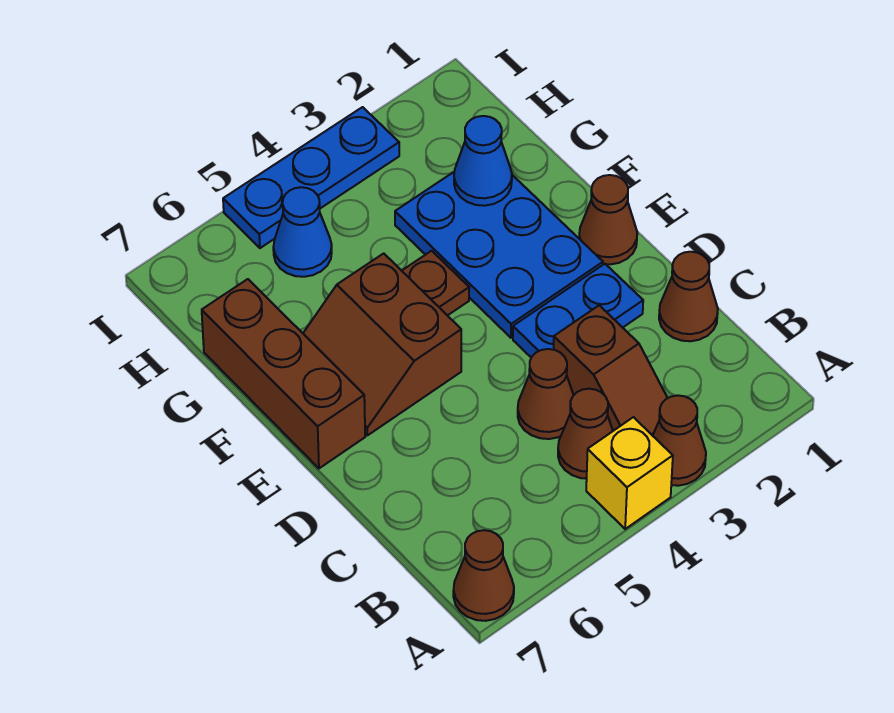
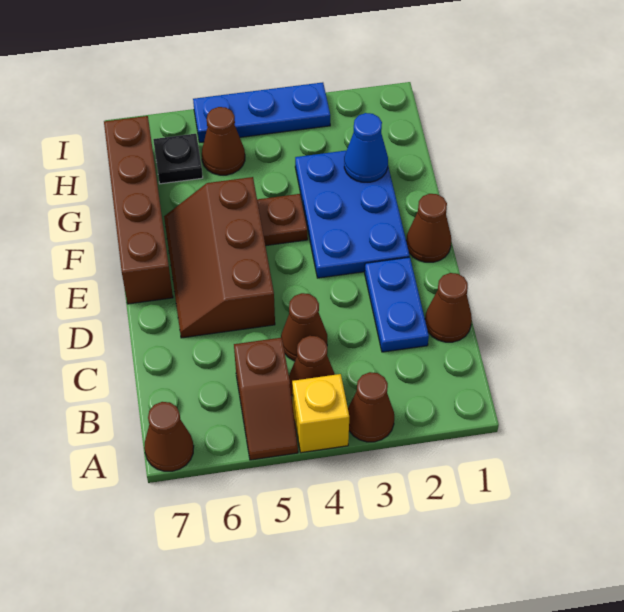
brown 1x2 slope [554,305,667,436] -> brown 1x2 slope moved to [234,338,298,460]
blue 1x2 plate [513,264,643,357] -> blue 1x2 plate turned to [365,257,429,352]
brown 2x2 slope [303,253,461,435] -> brown 2x3 slope [164,177,275,338]
brown 1x3 brick [202,279,365,468] -> brown 1x4 brick [104,116,173,304]
blue 1x1 cone [273,187,332,277] -> brown 1x1 cone [202,107,245,175]
none -> black 1x1 plate [153,134,203,184]

